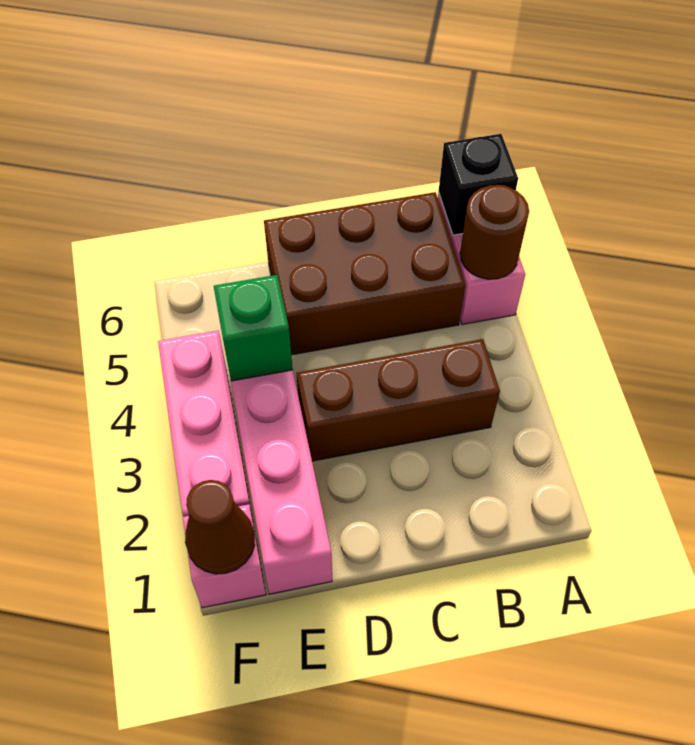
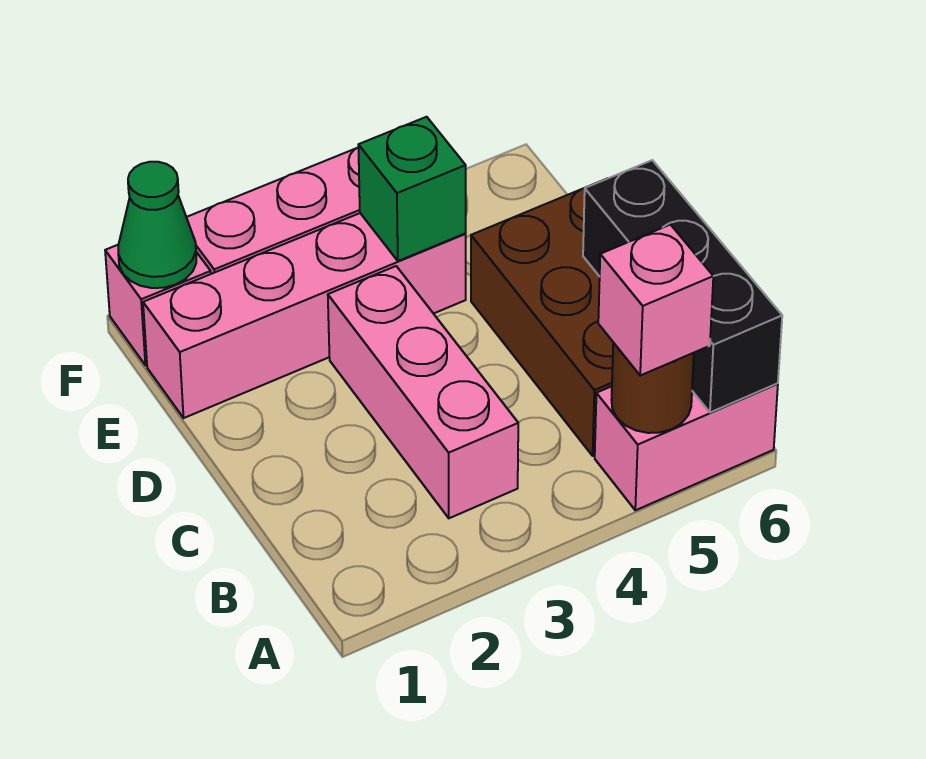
none -> pink 1x1 brick [598,225,713,375]
black 1x1 brick [439,134,518,235] -> black 1x3 brick [583,160,782,412]
brown 1x3 brick [296,339,500,461] -> pink 1x3 brick [328,266,518,518]
brown 1x1 cone [185,480,255,574] -> green 1x1 cone [118,162,196,288]

